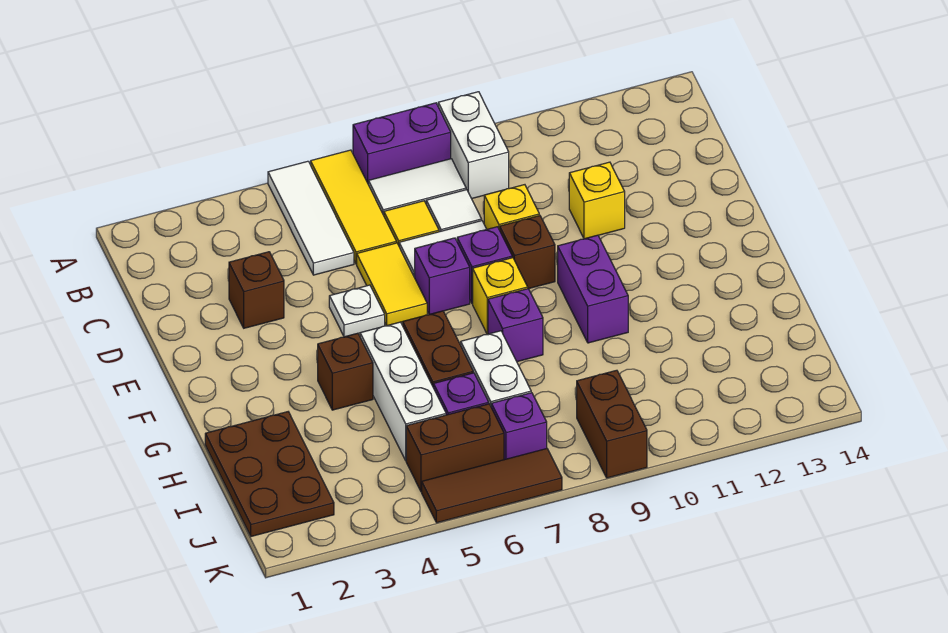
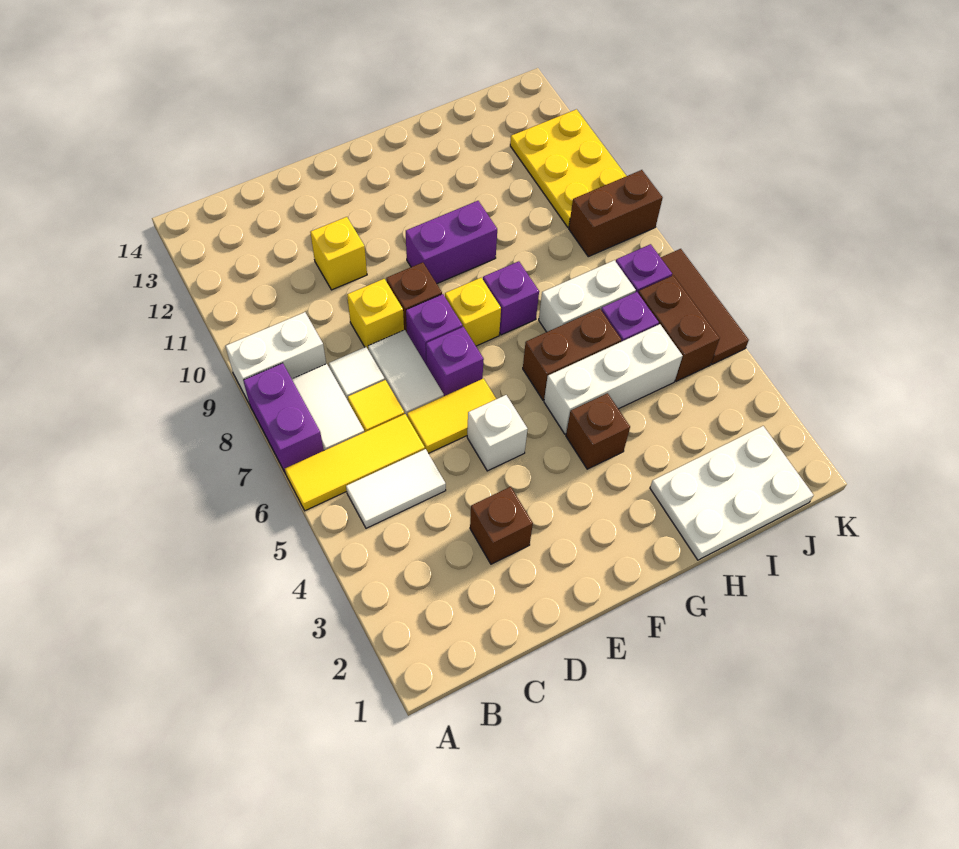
white 1x3 tile [268,161,354,275] -> white 1x2 tile [346,449,446,528]
white 1x1 plate [329,285,385,337] -> white 1x1 brick [467,395,527,471]
brown 2x3 plate [205,412,334,536] -> white 2x3 plate [650,426,813,560]
none -> yellow 2x3 plate [510,109,626,227]

